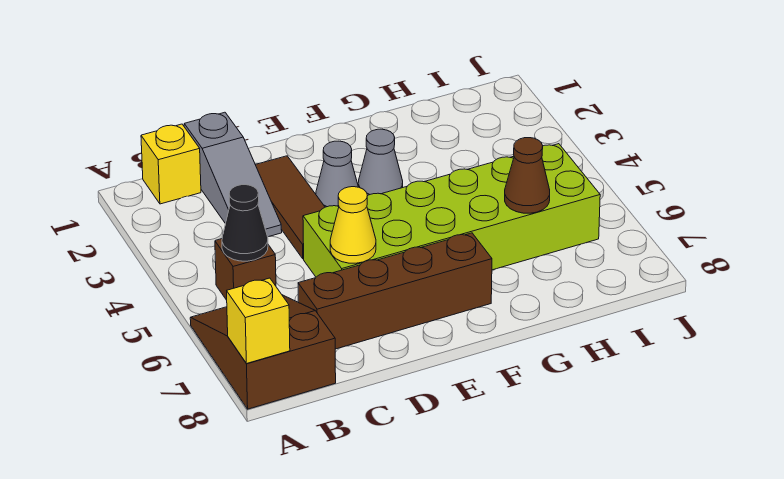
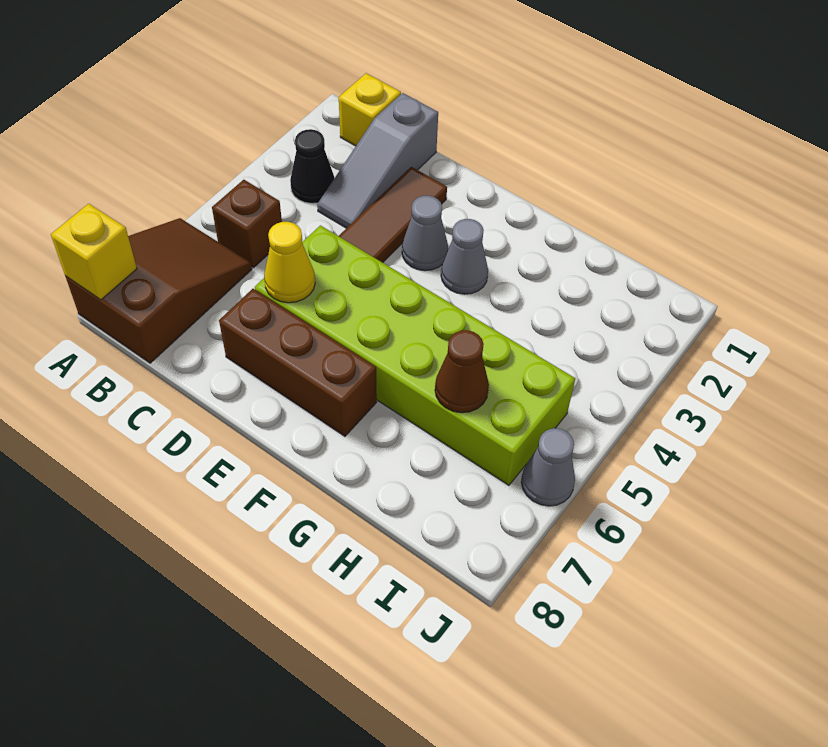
black 1x1 cone [222,185,268,261] -> black 1x1 cone moved to [290,129,334,203]
brown 1x4 brick [298,233,492,349] -> brown 1x3 brick [219,289,377,436]
none -> grey 1x1 cone [521,428,575,506]

